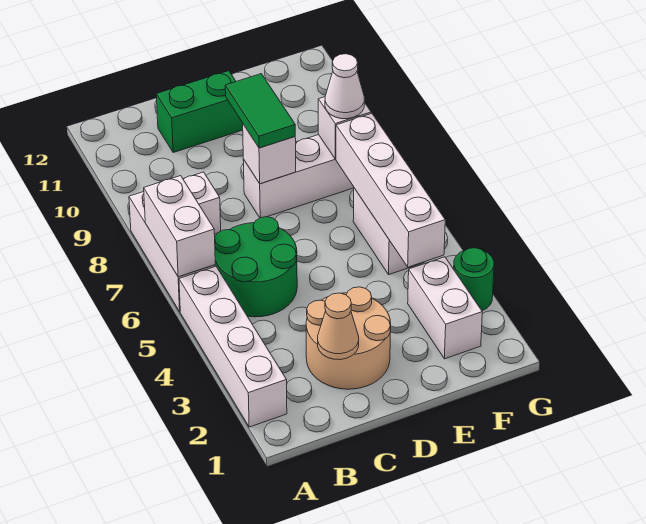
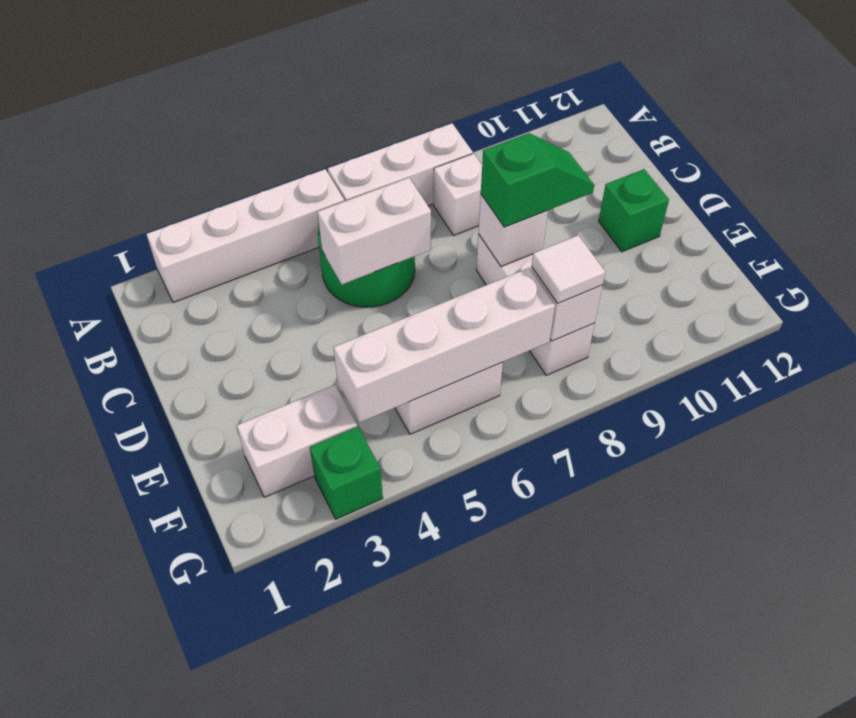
white 1x2 brick [144,176,215,277] -> white 1x2 brick moved to [318,178,431,284]
tan 2x2 round brick [306,287,391,389] -> none
tan 1x1 cone [318,293,359,360] -> none
green 1x2 brick [156,71,243,153] -> green 1x1 brick [599,169,669,252]
green 1x2 tile [225,74,295,148] -> green 1x2 slope [481,133,594,227]
white 1x1 cone [325,54,364,119] -> white 1x1 tile [532,235,605,303]
green 1x1 round brick [454,248,494,311] -> green 1x1 brick [310,427,383,519]

